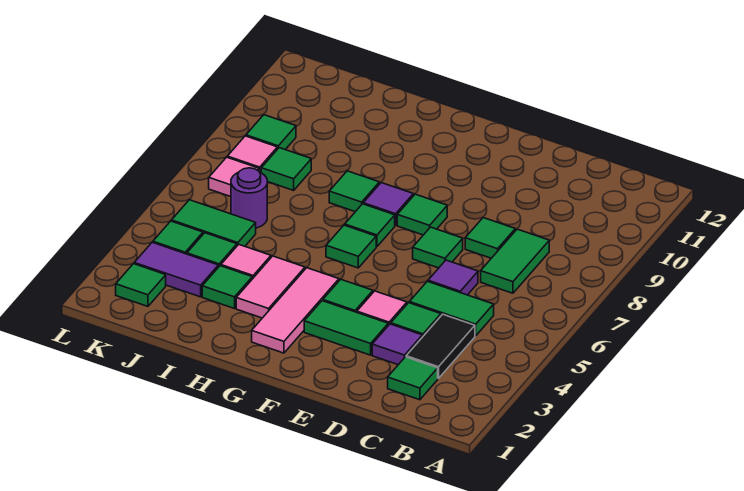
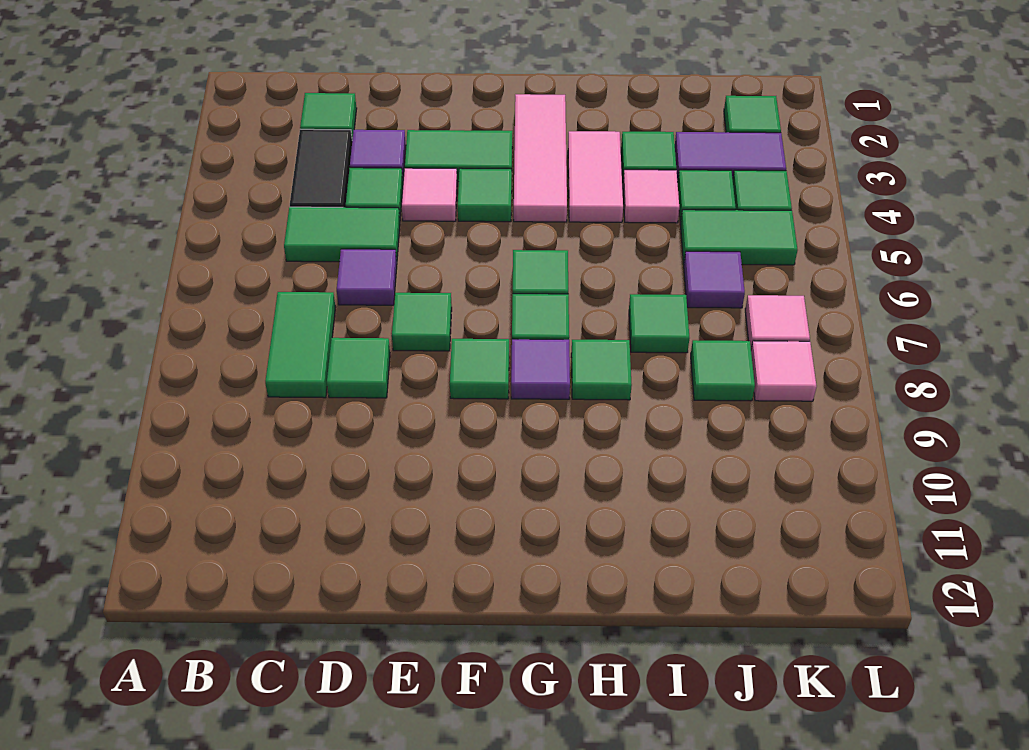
purple 1x1 round brick [231,168,267,228] -> purple 1x1 tile [684,251,745,308]
green 1x1 tile [246,115,296,150] -> green 1x1 tile moved to [629,294,689,353]

